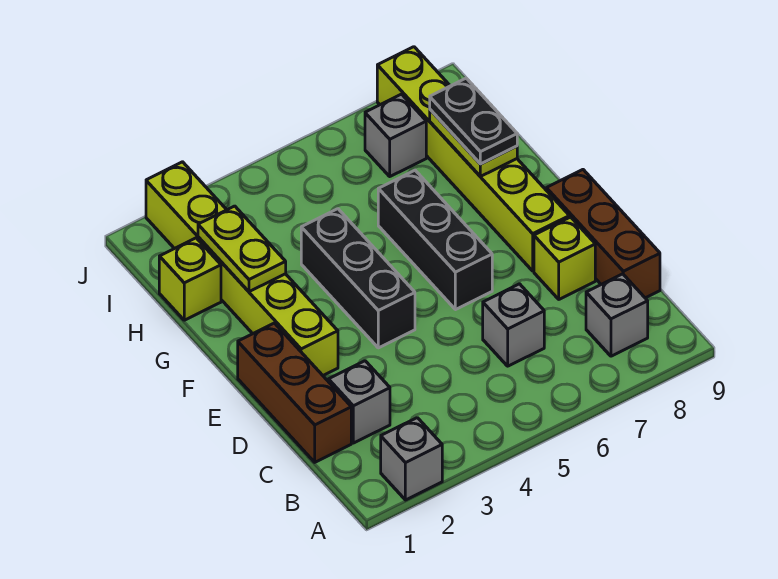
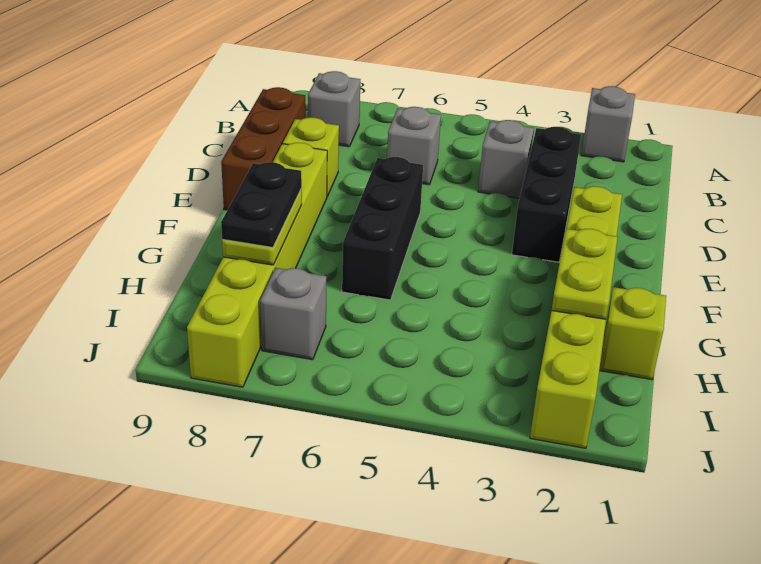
brown 1x3 brick [238,323,351,462] -> none
grey 1x1 brick [328,361,390,443] -> grey 1x1 brick moved to [478,120,534,198]
black 1x3 brick [301,209,415,348] -> black 1x3 brick moved to [512,127,581,262]

